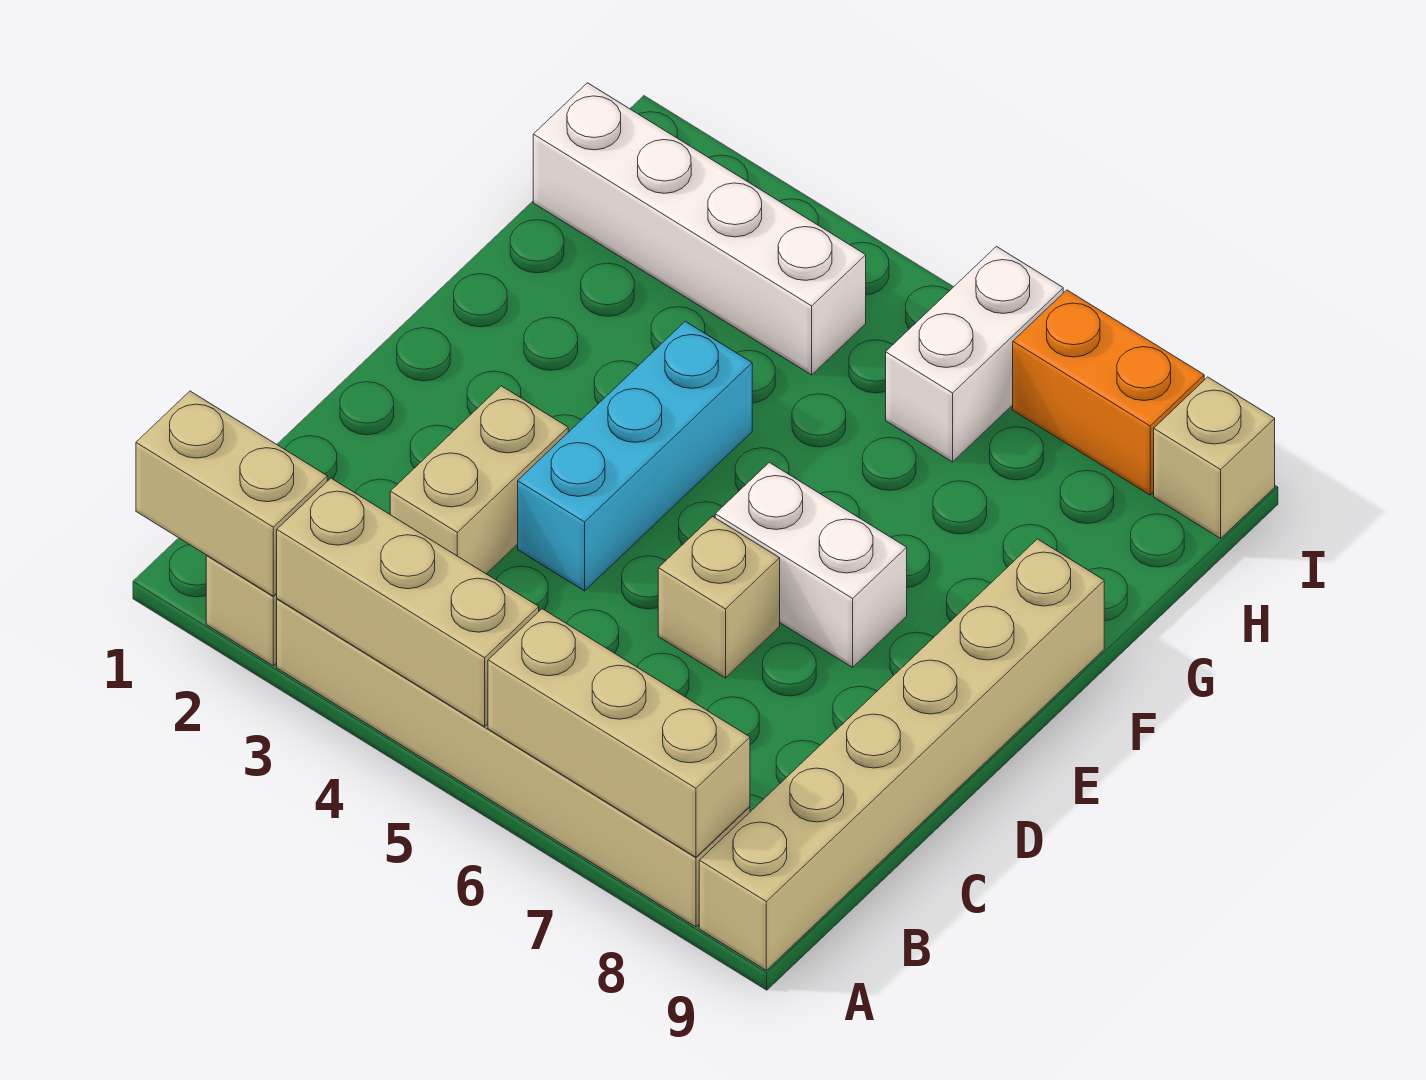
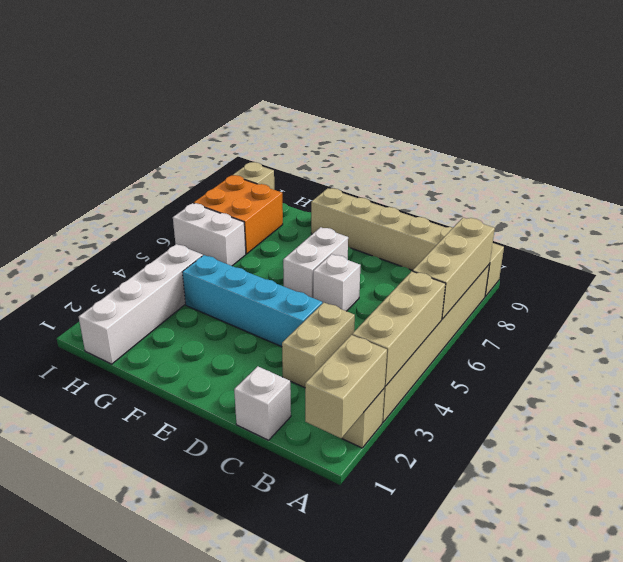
none -> white 1x1 brick [234,366,291,440]
tan 1x2 brick [390,386,568,574] -> tan 1x2 brick turned to [282,303,355,388]
cyan 1x3 brick [518,321,752,591] -> cyan 1x4 brick [183,255,322,347]
tan 1x1 brick [658,517,780,678] -> white 1x1 brick [313,254,361,311]
orange 1x2 brick [1013,290,1204,495] -> orange 2x2 brick [194,175,283,254]

